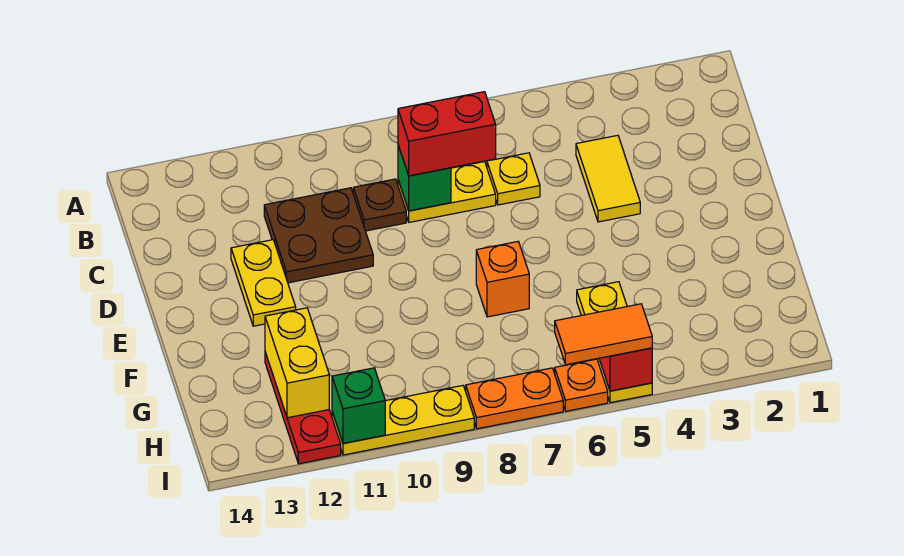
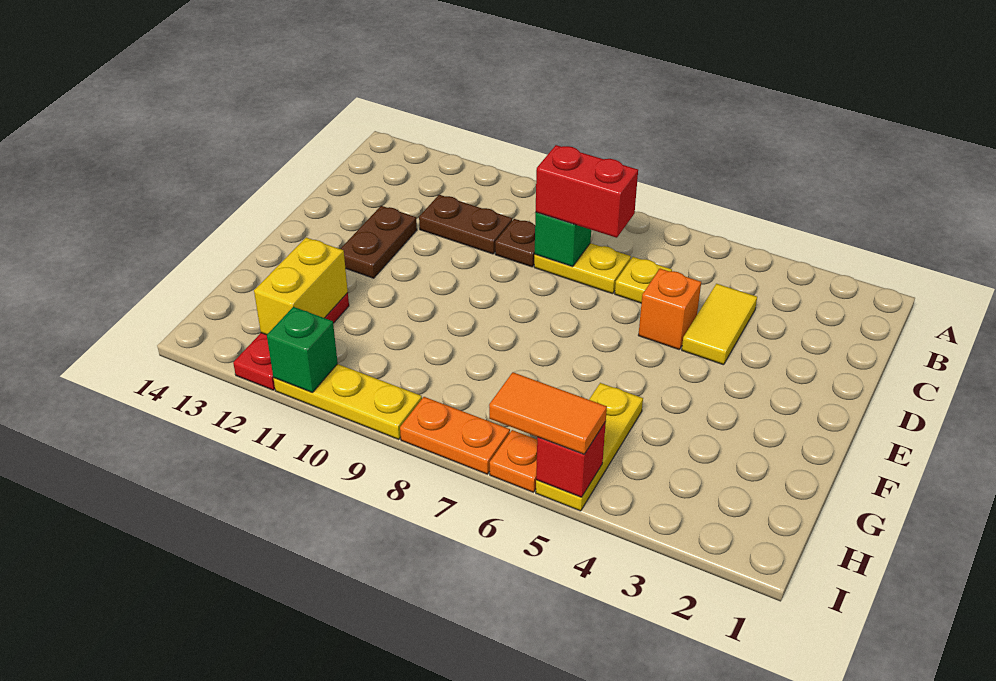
brown 2x2 plate [264,188,373,283] -> brown 1x2 plate [419,195,512,254]
yellow 1x2 plate [231,240,296,326] -> brown 1x2 plate [341,206,417,278]
orange 1x1 brick [476,242,529,317] -> orange 1x1 brick moved to [638,269,701,350]

